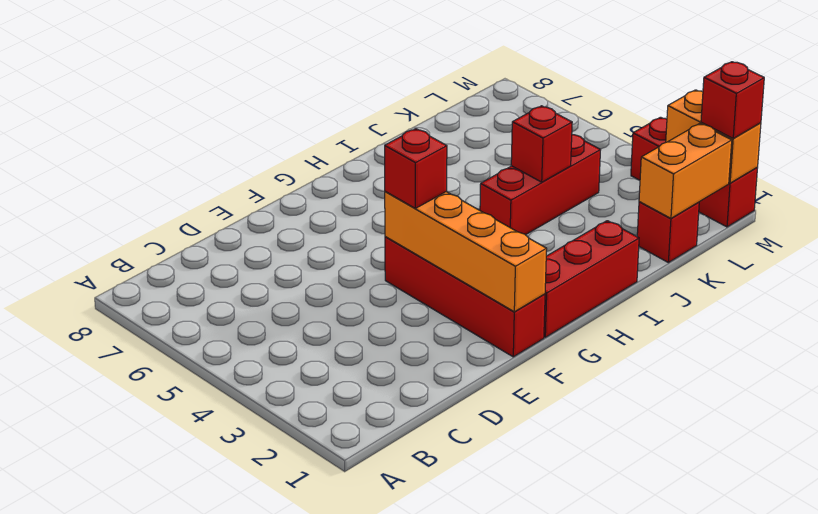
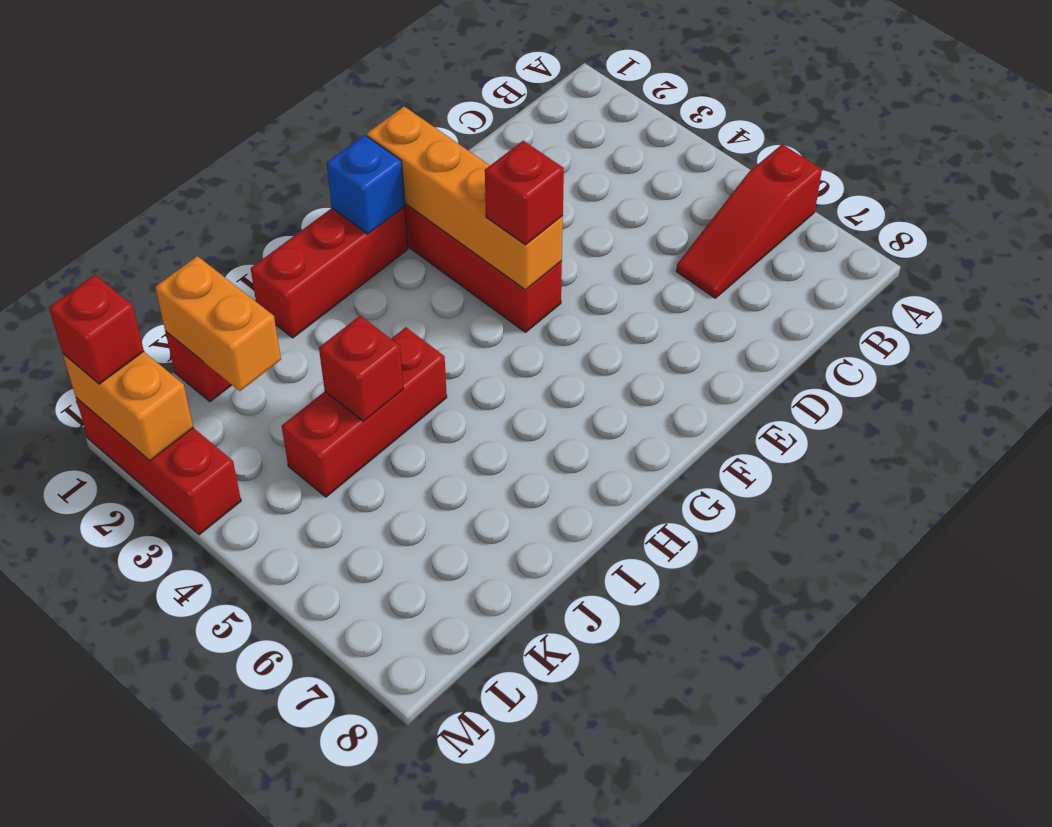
none -> red 1x3 slope [676,144,822,298]
none -> blue 1x1 brick [327,135,405,234]
orange 1x2 brick [639,124,732,218] -> orange 1x2 brick turned to [155,256,281,391]

